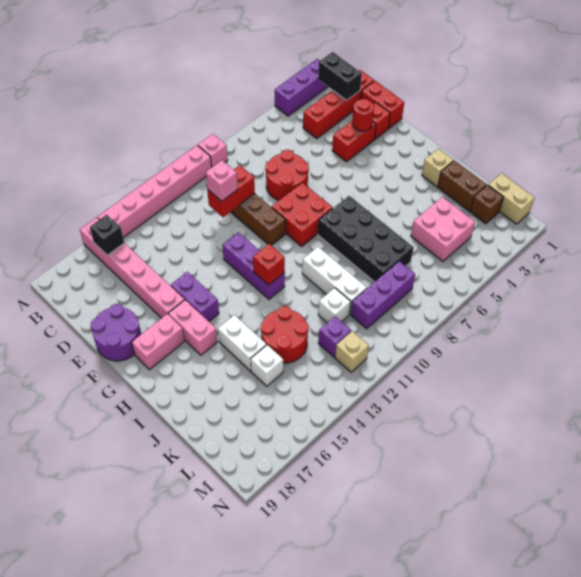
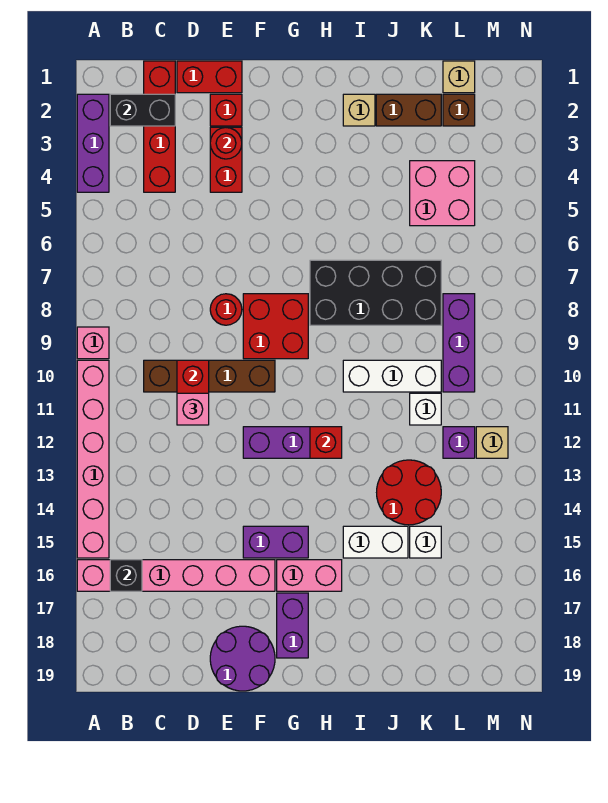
red 2x2 round brick [265,150,309,200] -> red 1x1 round brick [210,294,242,325]
pink 1x2 brick [132,314,184,370] -> purple 1x2 brick [277,593,308,658]
tan 1x2 brick [488,173,535,224] -> tan 1x1 brick [443,61,475,93]

